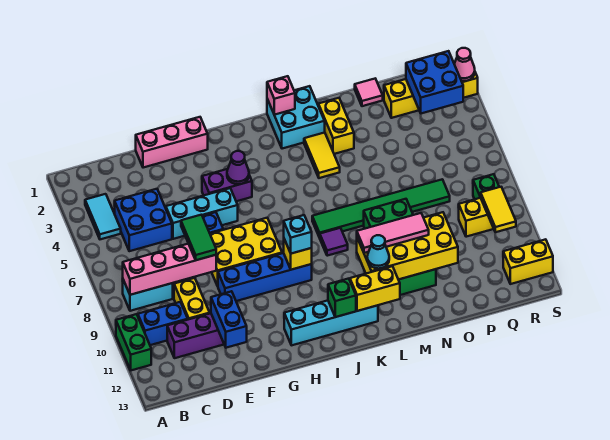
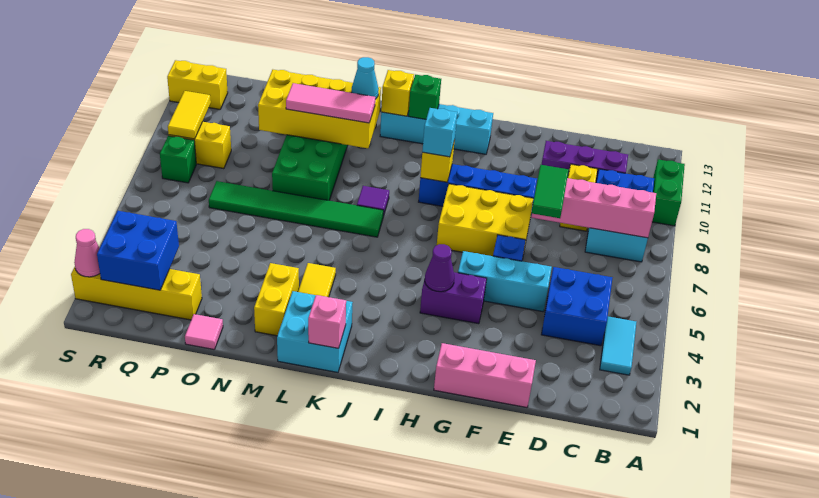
blue 1x2 brick [211,291,247,348] -> none
yellow 1x2 brick [350,266,400,311] -> yellow 1x1 brick [381,70,414,116]

